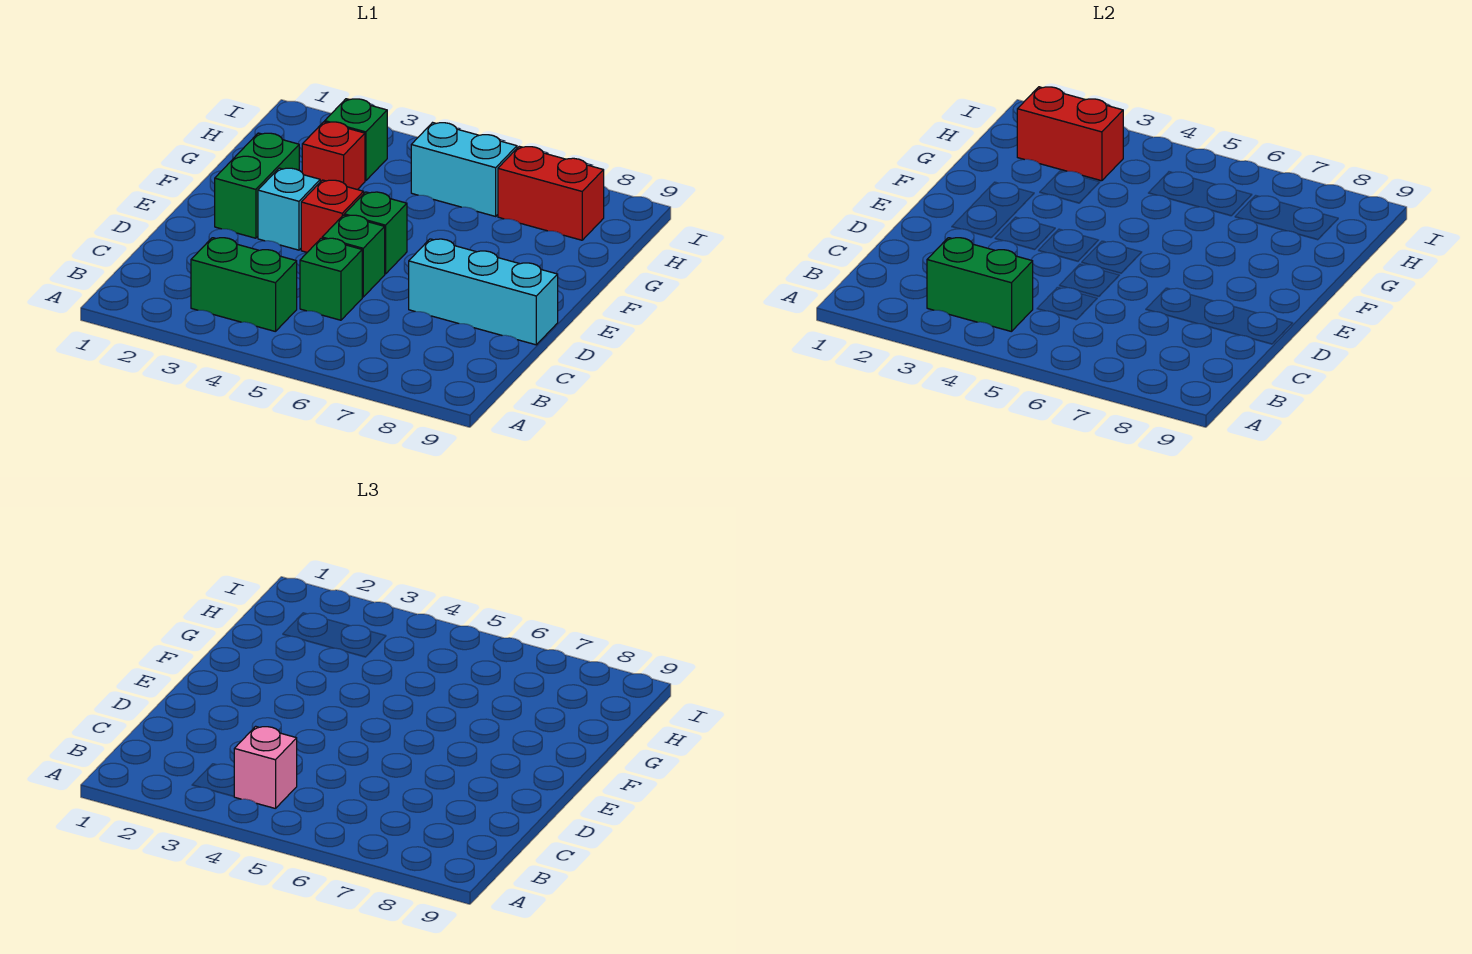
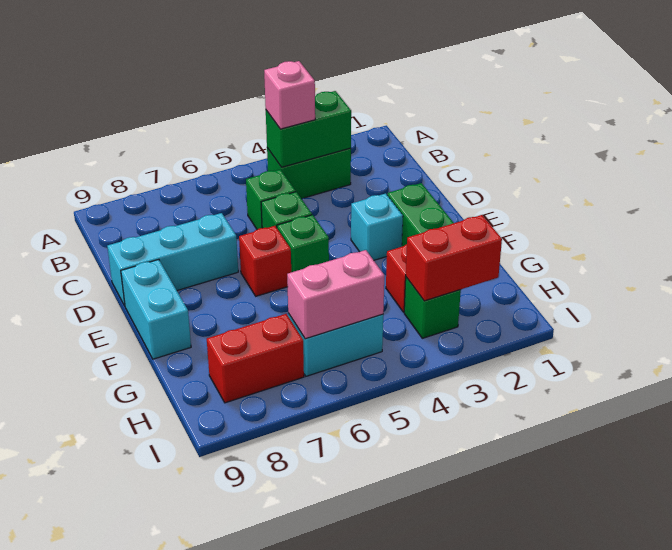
red 1x1 brick [301,180,364,252] -> red 1x1 brick moved to [239,226,291,296]
none -> cyan 1x2 brick [121,260,191,359]
none -> pink 1x2 brick [287,250,384,339]

